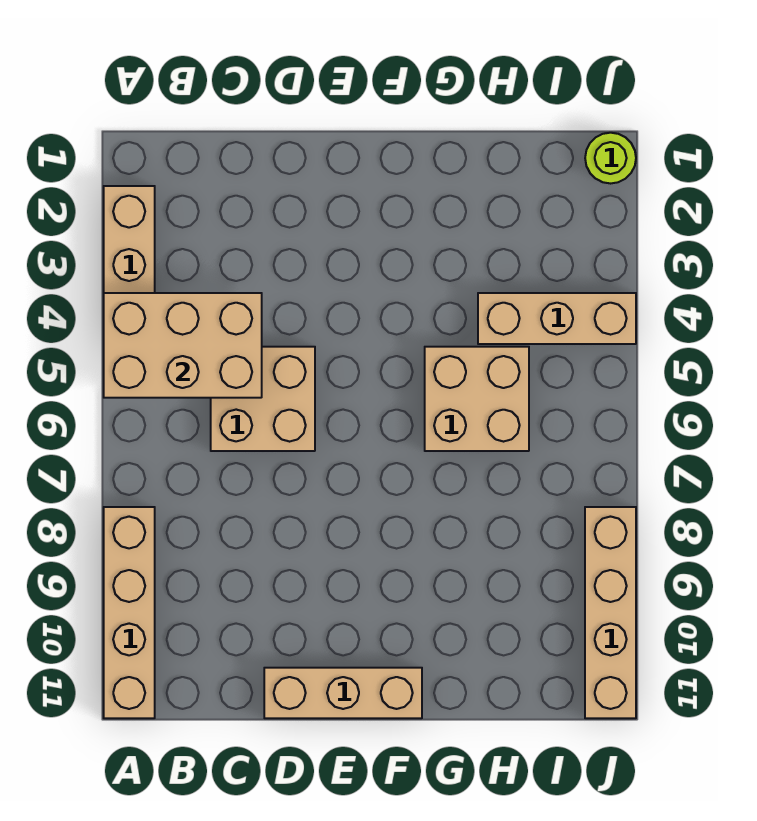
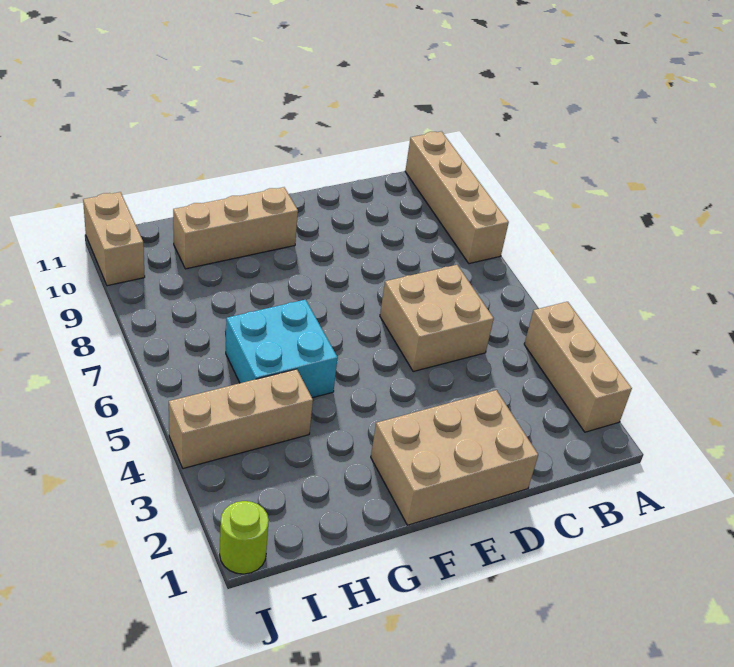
tan 2x3 brick [104,293,262,398] -> tan 2x3 brick moved to [371,390,538,525]
tan 1x3 brick [264,668,422,718] -> tan 1x3 brick moved to [173,187,298,269]
tan 2x2 brick [425,347,529,451] -> cyan 2x2 brick [226,300,338,398]
tan 1x4 brick [585,507,636,718] -> tan 1x2 brick [83,192,145,286]

